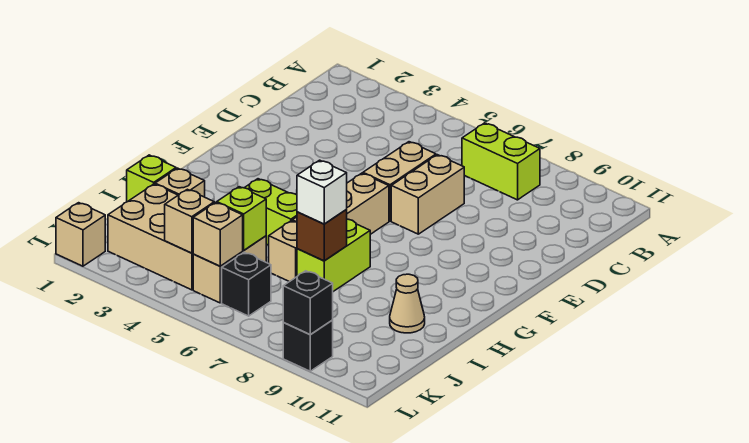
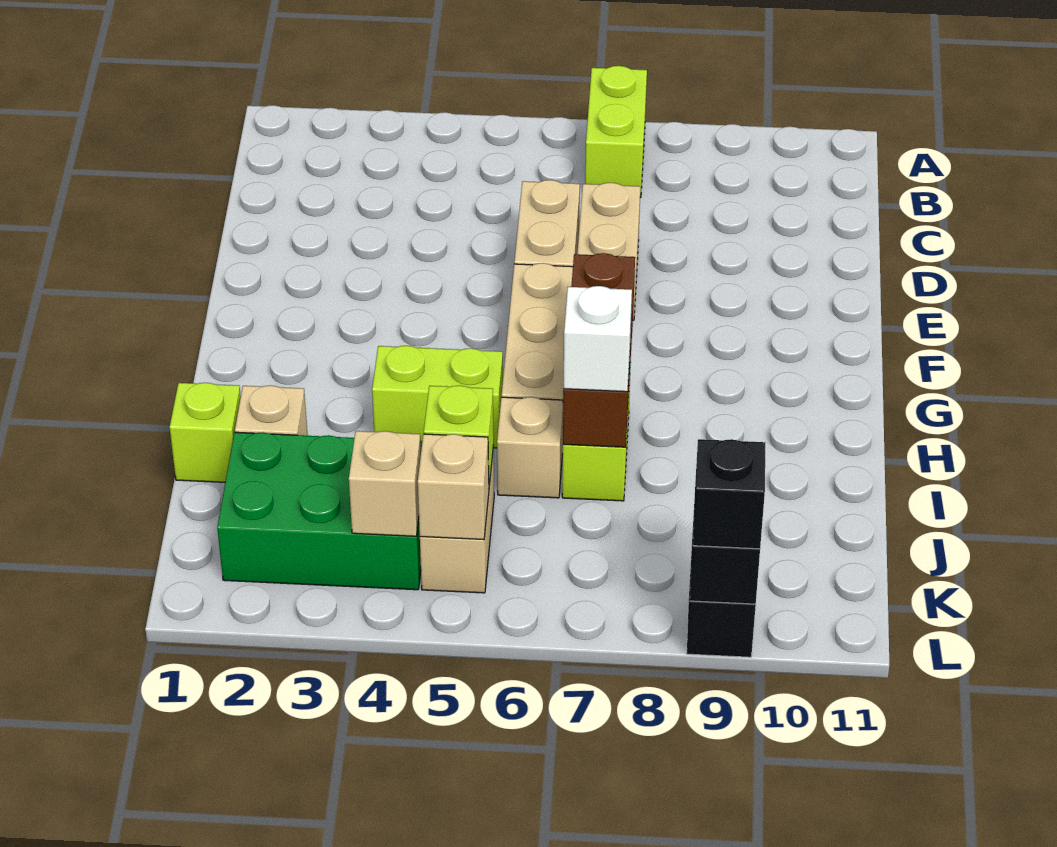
lime 1x2 brick [462,123,540,200] -> lime 1x2 brick turned to [585,66,647,198]
brown 1x1 brick [297,210,347,261] -> brown 1x3 brick [563,253,635,447]
tan 1x1 cone [390,274,425,333] -> none
tan 2x3 brick [108,184,193,290] -> green 2x3 brick [217,432,422,590]
black 1x1 brick [222,252,271,316] -> black 1x1 brick moved to [693,439,765,549]
tan 1x1 brick [56,203,105,266] -> none

